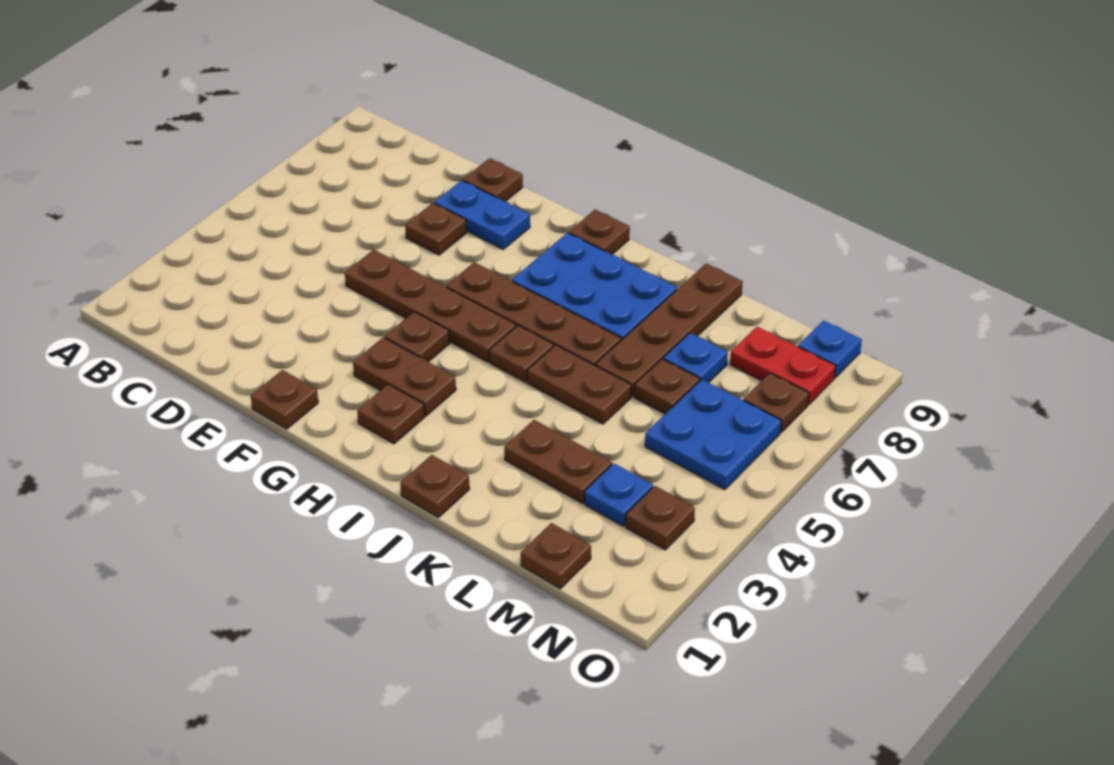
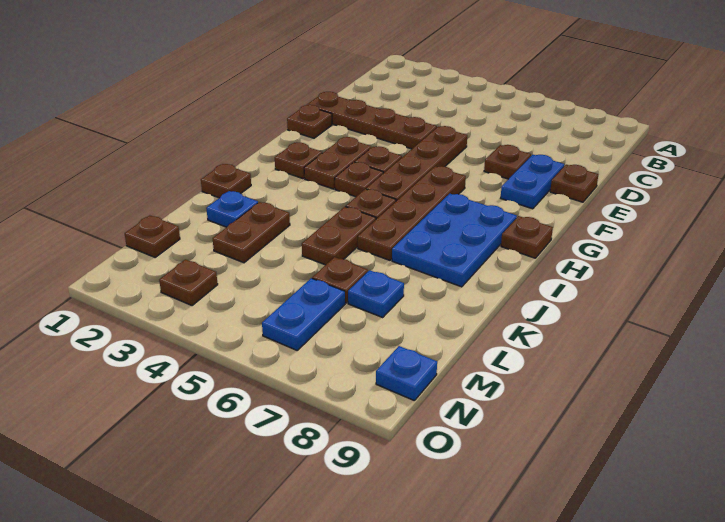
brown 1x4 plate [595,264,743,397] -> brown 1x4 plate moved to [307,92,437,149]
blue 1x1 plate [584,464,653,526] -> blue 1x1 plate moved to [206,191,258,227]
blue 2x2 plate [645,379,781,490] -> blue 1x2 plate [262,278,345,350]
red 1x2 plate [730,327,836,405] -> none
brown 1x1 plate [743,373,809,432] -> brown 1x1 plate moved to [335,162,383,197]

